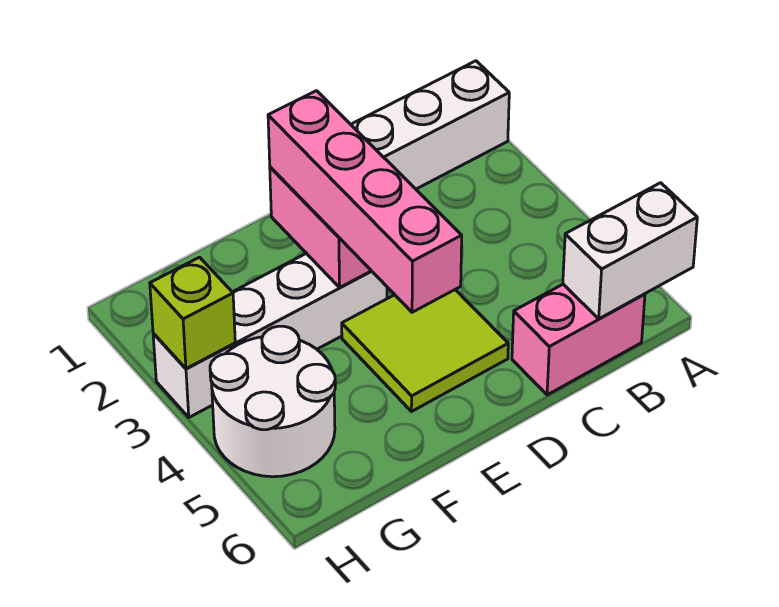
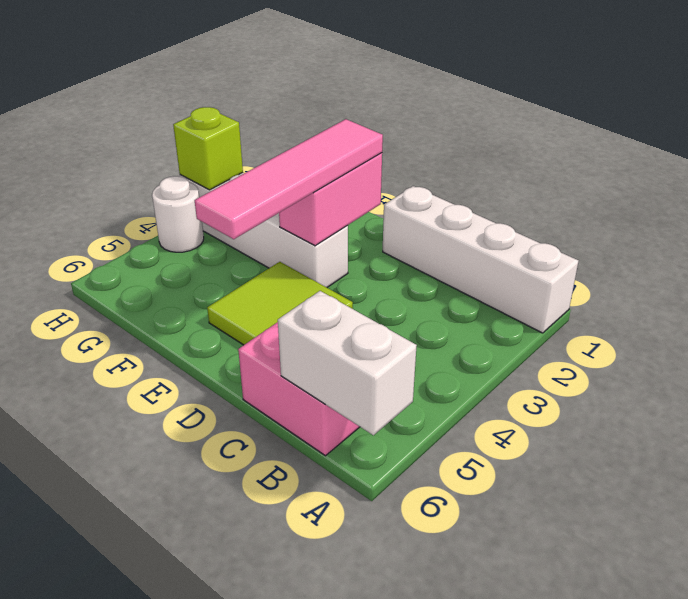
pink 1x4 brick [268,91,462,312] -> pink 1x4 tile [195,119,383,239]
white 2x2 round brick [210,326,335,477] -> white 1x1 round brick [152,176,204,252]

